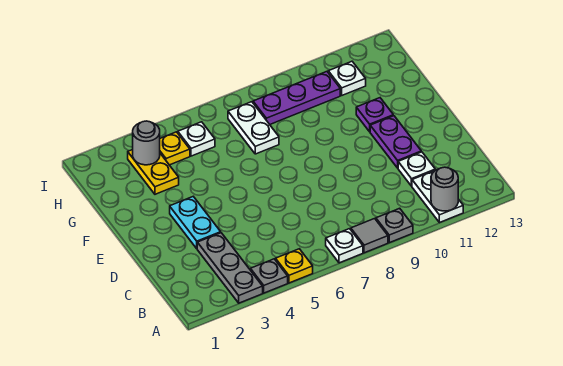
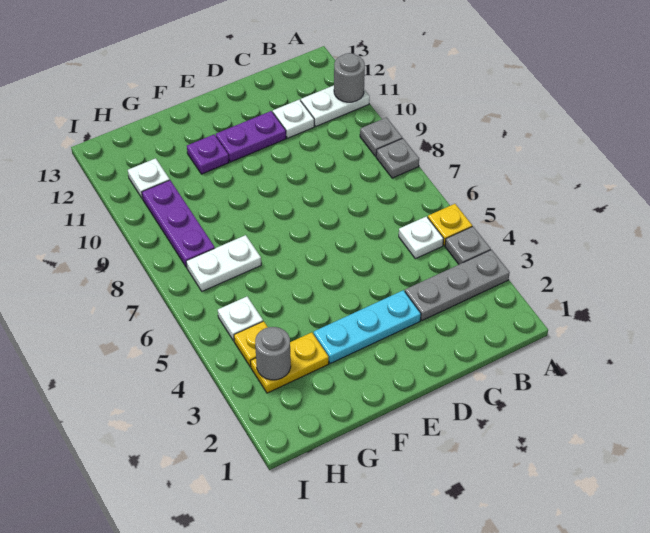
white 1x1 plate [326,229,363,263] -> white 1x1 plate moved to [399,216,444,259]
grey 1x1 tile [351,219,388,253] -> grey 1x1 plate [376,138,419,178]
cyan 1x2 plate [170,197,221,249] -> cyan 1x3 plate [314,290,421,363]

